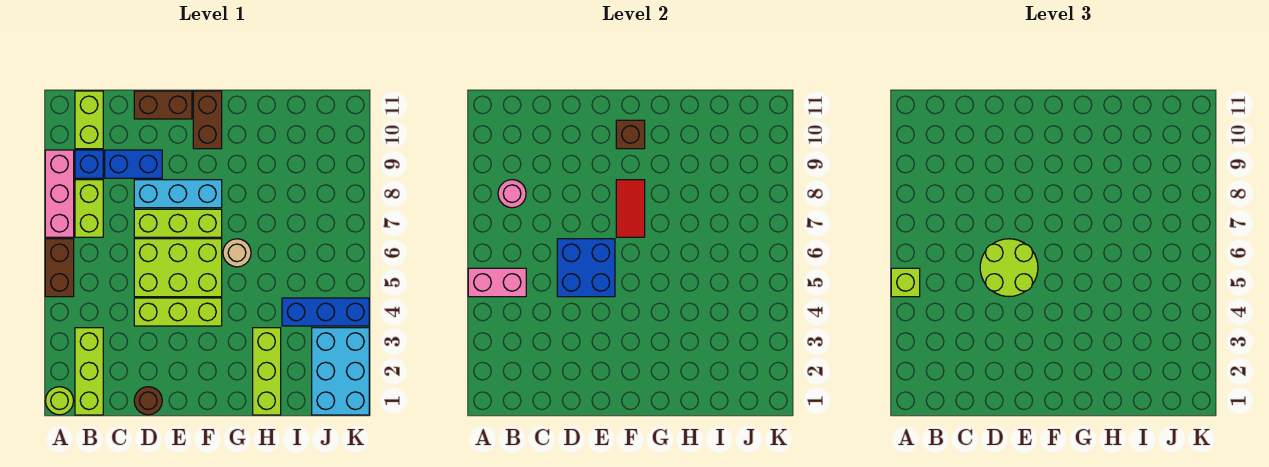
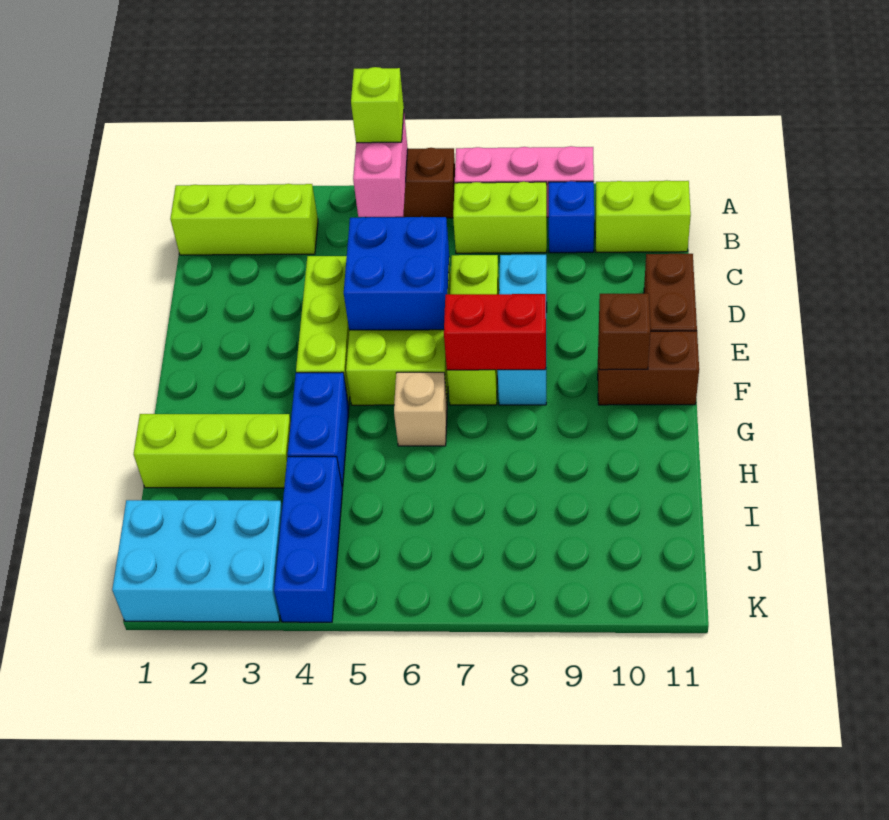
lime 1x1 round brick [45,387,74,415] -> none
pink 1x1 round brick [498,180,526,208] -> none
blue 1x2 brick [105,150,162,178] -> blue 1x2 brick moved to [288,372,349,488]
brown 1x1 round brick [134,387,162,415] -> none
lime 2x2 round brick [980,239,1038,296] -> none
red 1x2 tile [616,180,645,237] -> red 1x2 brick [444,294,546,370]
tan 1x1 round brick [223,239,251,267] -> tan 1x1 brick [394,372,447,446]

